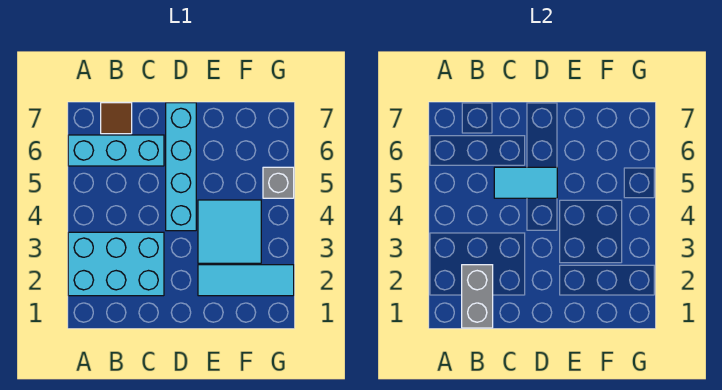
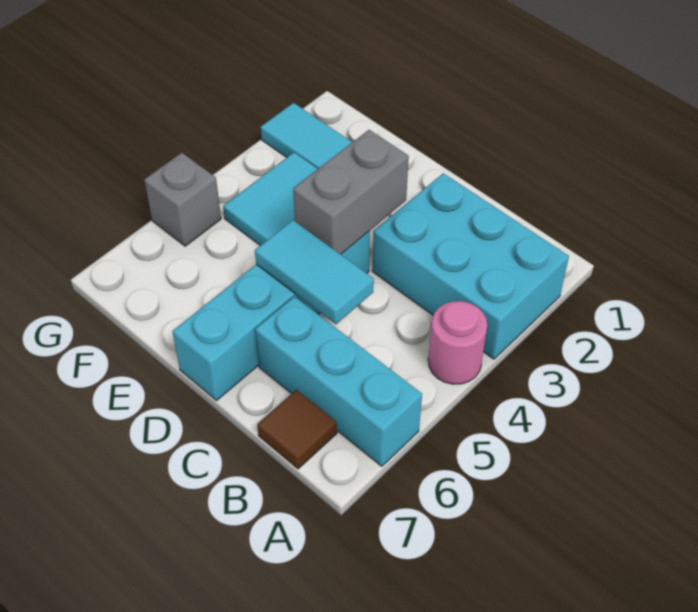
none -> pink 1x1 round brick [428,301,487,384]
grey 1x2 brick [462,265,493,328] -> grey 1x2 brick moved to [293,130,409,254]

